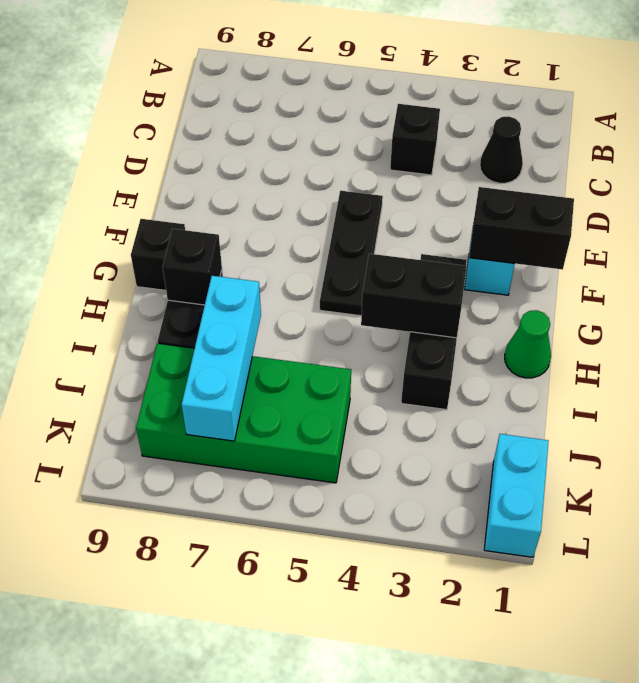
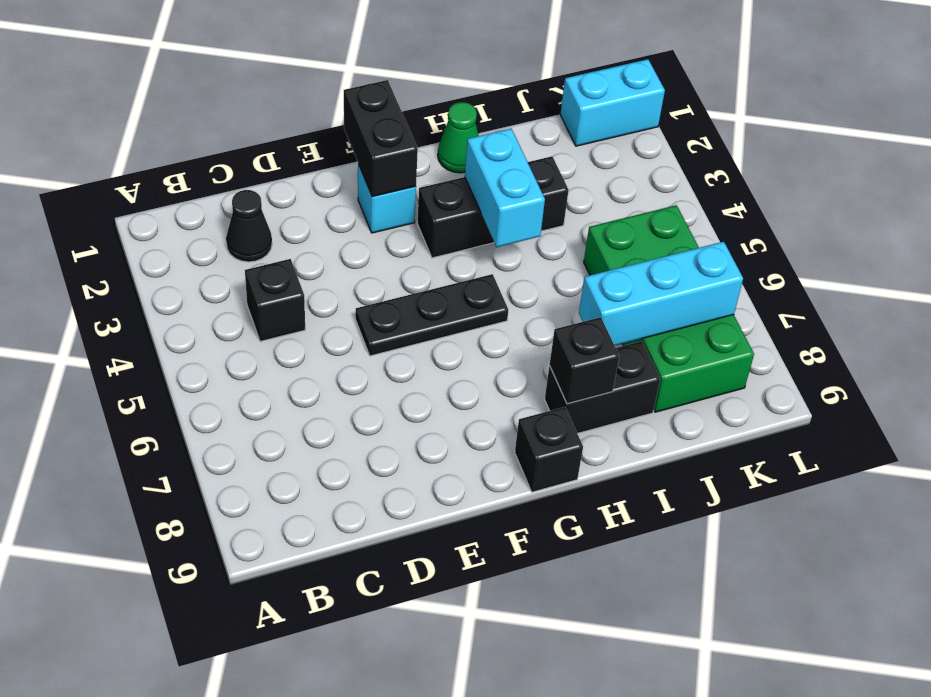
black 1x2 brick [361,254,467,338] -> cyan 1x2 brick [465,129,545,247]

